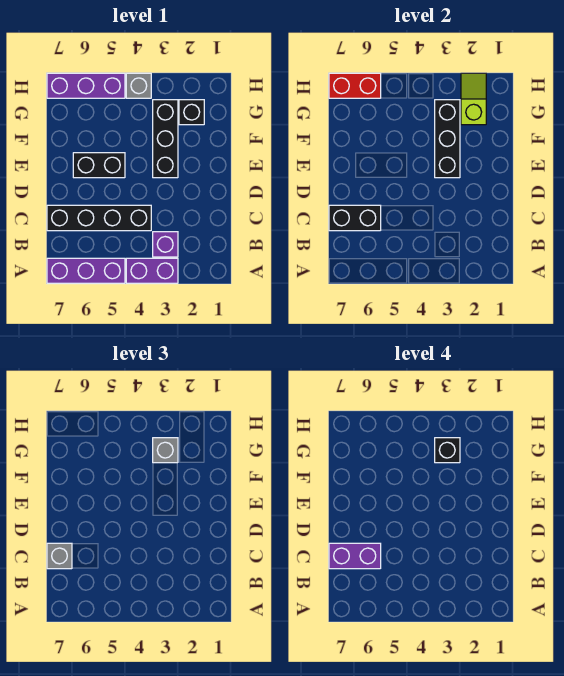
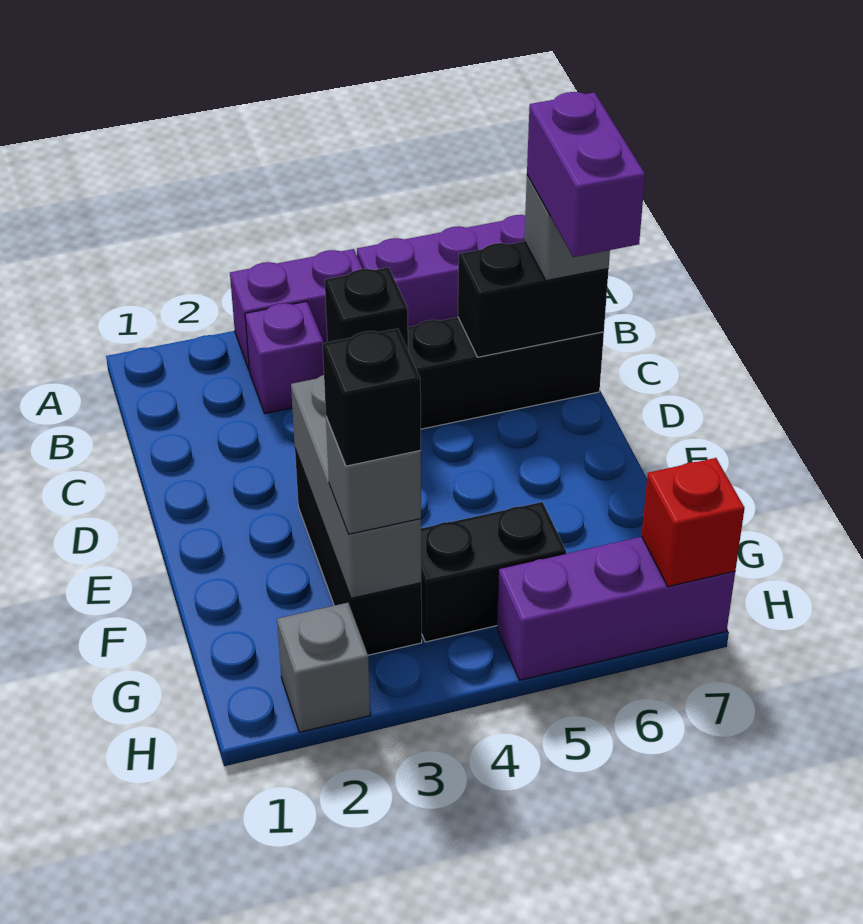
purple 1x2 brick [329,543,381,569] -> purple 1x2 brick turned to [527,92,645,257]
black 1x3 brick [435,100,460,178] -> grey 1x3 brick [291,375,421,598]
black 1x2 brick [73,153,125,178] -> black 1x2 brick moved to [421,502,566,642]
black 1x1 brick [179,100,204,125] -> black 1x1 brick moved to [325,267,408,350]
lime 1x2 slope [461,73,486,125] -> none
grey 1x1 brick [126,73,151,98] -> grey 1x1 brick moved to [277,603,370,732]
red 1x2 brick [329,73,381,98] -> red 1x1 brick [642,458,745,587]

